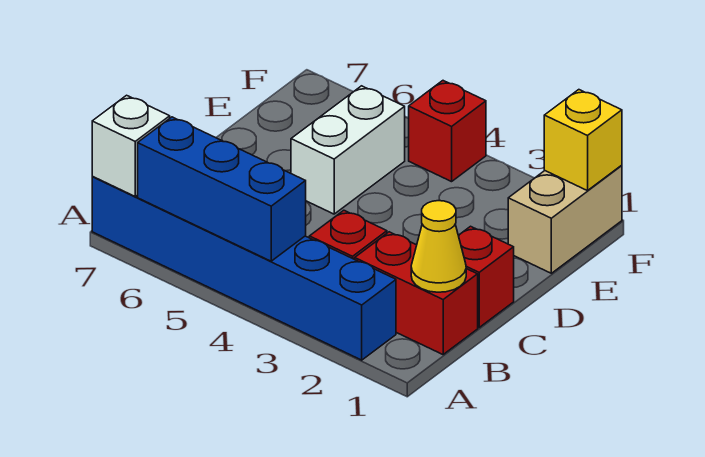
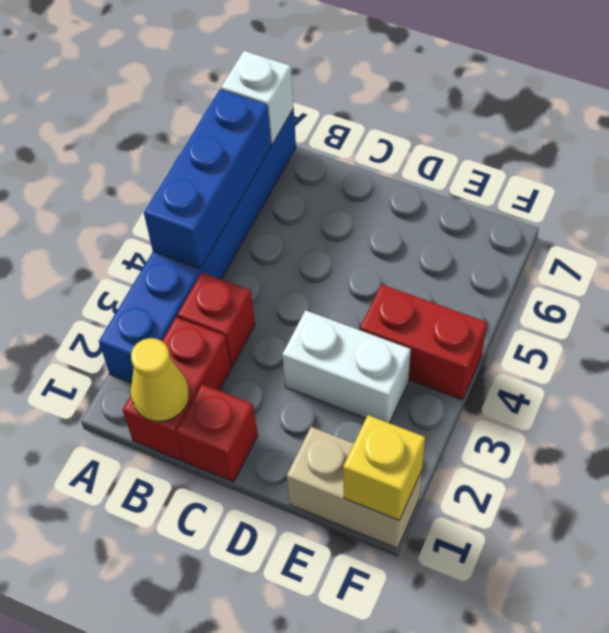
white 1x2 brick [291,86,405,214] -> white 1x2 brick moved to [282,310,411,423]
red 1x1 brick [409,81,486,182] -> red 1x2 brick [360,284,487,400]

